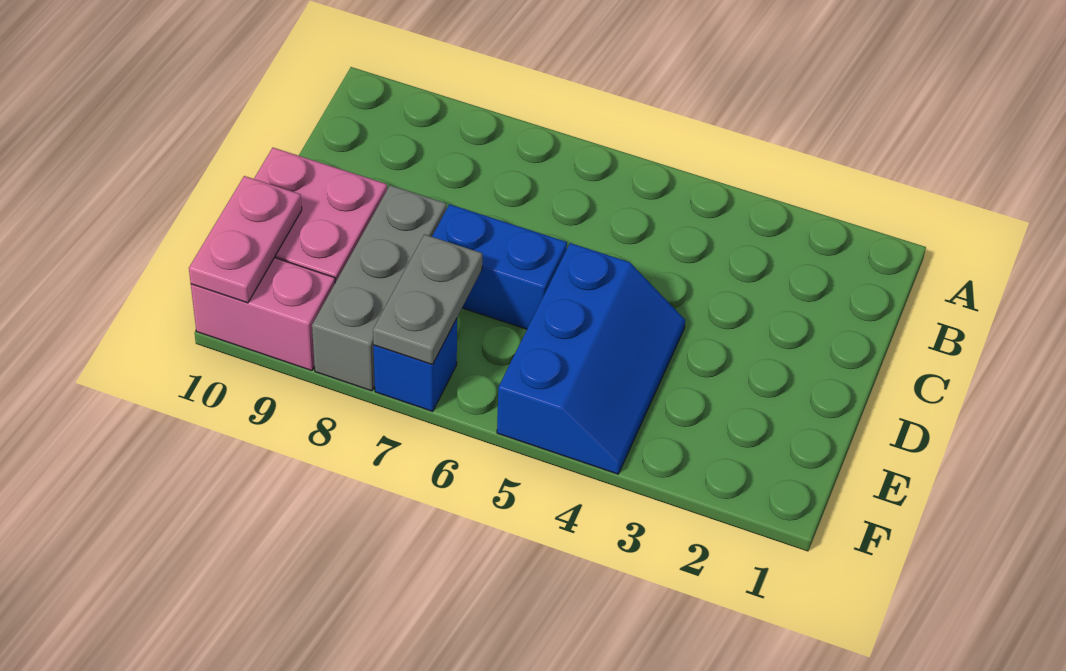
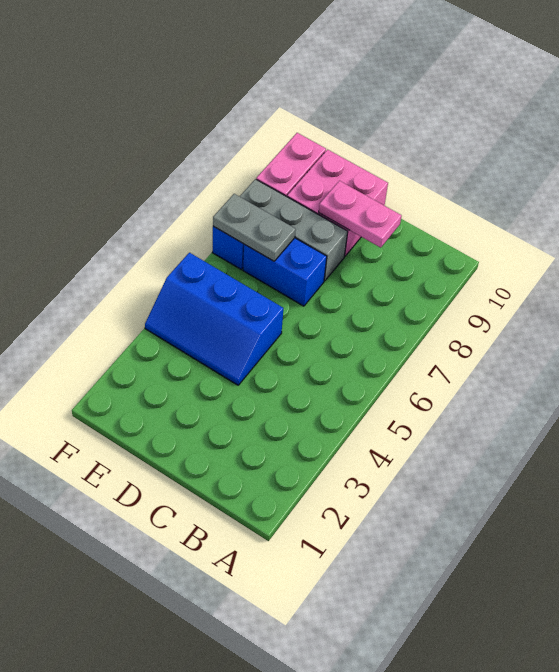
blue 1x2 brick [432,204,567,329] -> blue 1x2 brick turned to [243,238,327,306]
pink 1x2 plate [189,176,302,303] -> pink 1x2 plate moved to [319,181,401,248]

